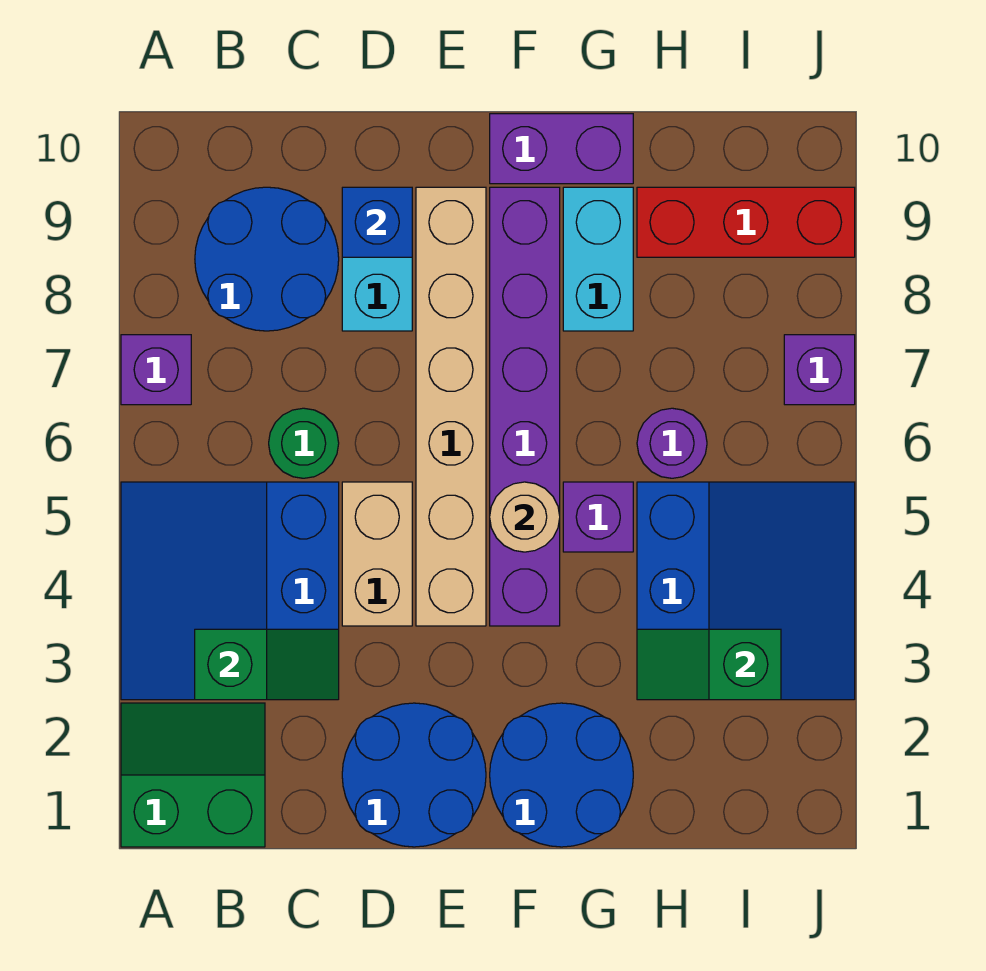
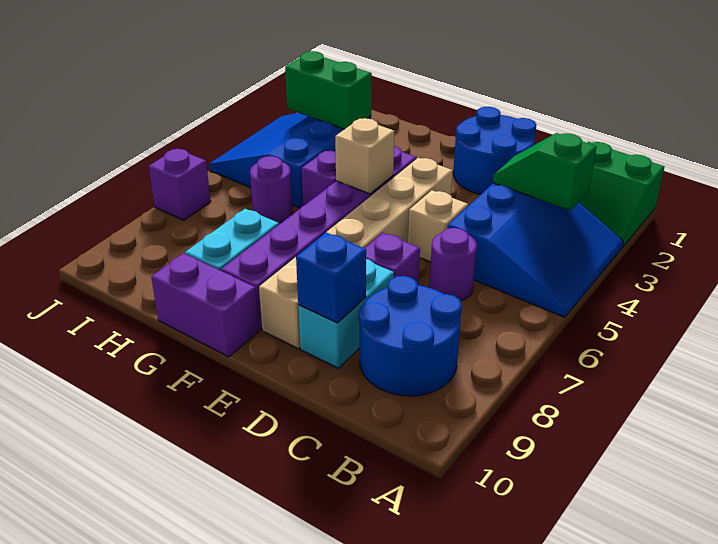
purple 1x1 brick [121,335,191,405] -> purple 1x1 brick moved to [365,233,420,284]
green 1x1 round brick [269,408,339,478] -> purple 1x1 round brick [429,228,477,301]
tan 1x2 brick [342,482,412,626] -> tan 1x1 brick [408,190,468,262]
blue 2x2 round brick [490,703,633,847] -> none
tan 1x1 round brick [490,482,560,552] -> tan 1x1 brick [335,118,394,194]
green 1x2 slope [637,629,781,700] -> green 1x2 brick [285,51,372,129]
red 1x3 brick [637,187,855,257] -> none

